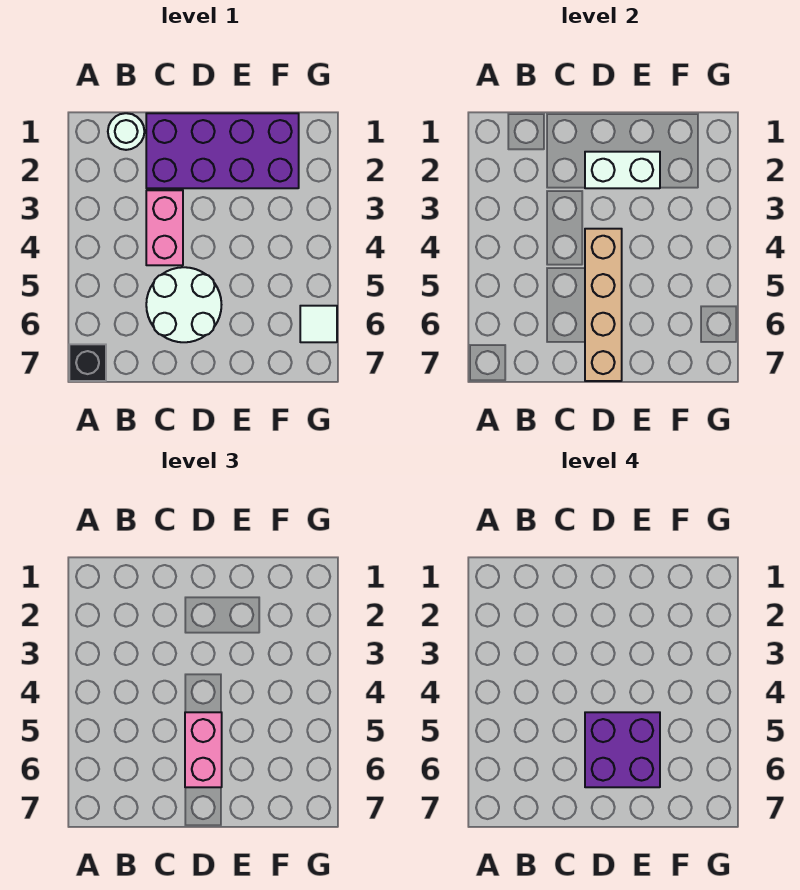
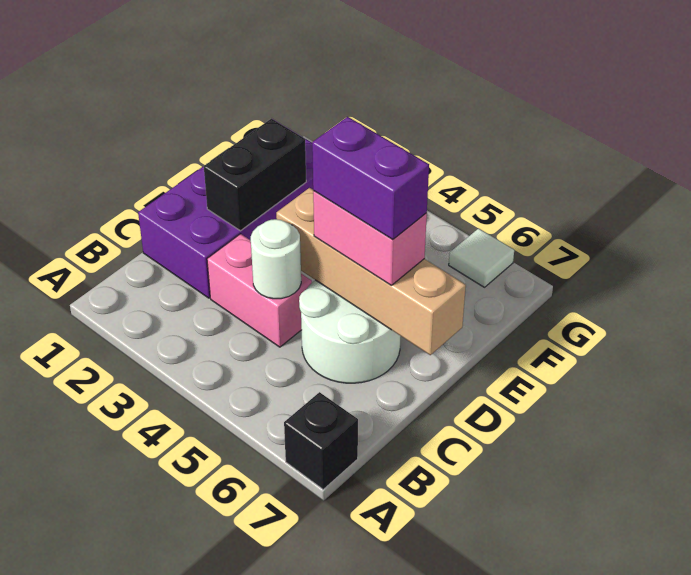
white 1x1 round brick [108,113,144,150] -> white 1x1 round brick moved to [251,219,301,299]
white 1x2 brick [585,152,660,188] -> black 1x2 brick [204,119,306,231]
purple 2x2 brick [585,712,660,787] -> purple 1x2 brick [312,117,429,240]

